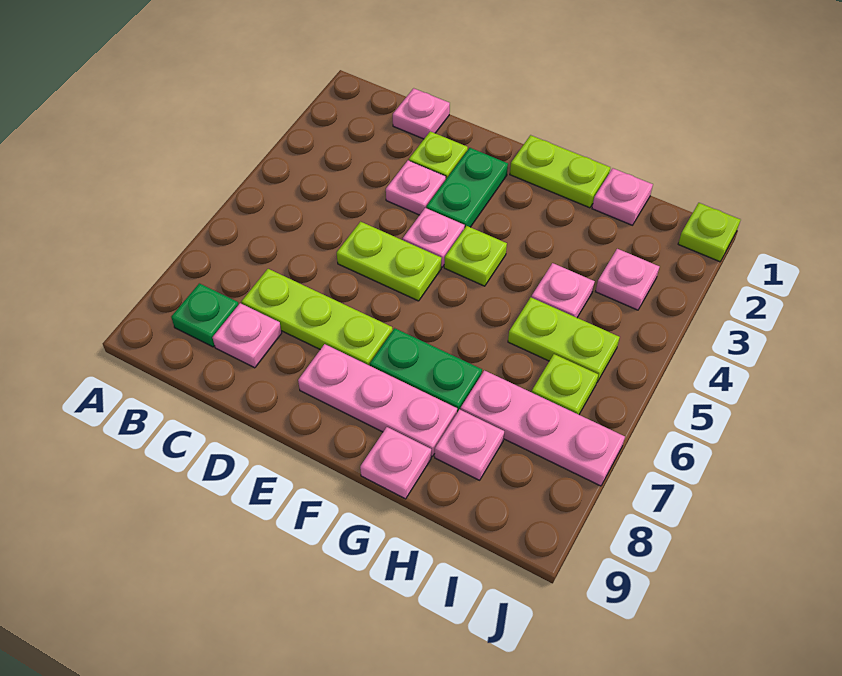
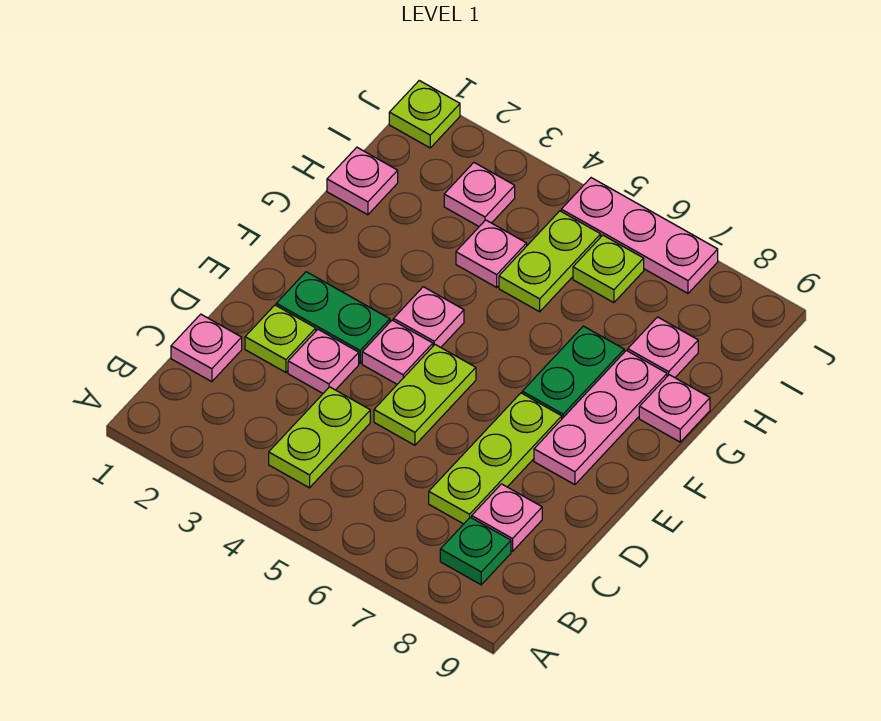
lime 1x2 plate [510,135,610,208] -> lime 1x2 plate moved to [269,387,370,488]
lime 1x1 plate [444,226,507,286] -> pink 1x1 plate [393,287,464,347]
pink 1x3 plate [461,370,625,486] -> pink 1x3 plate turned to [561,178,718,293]

